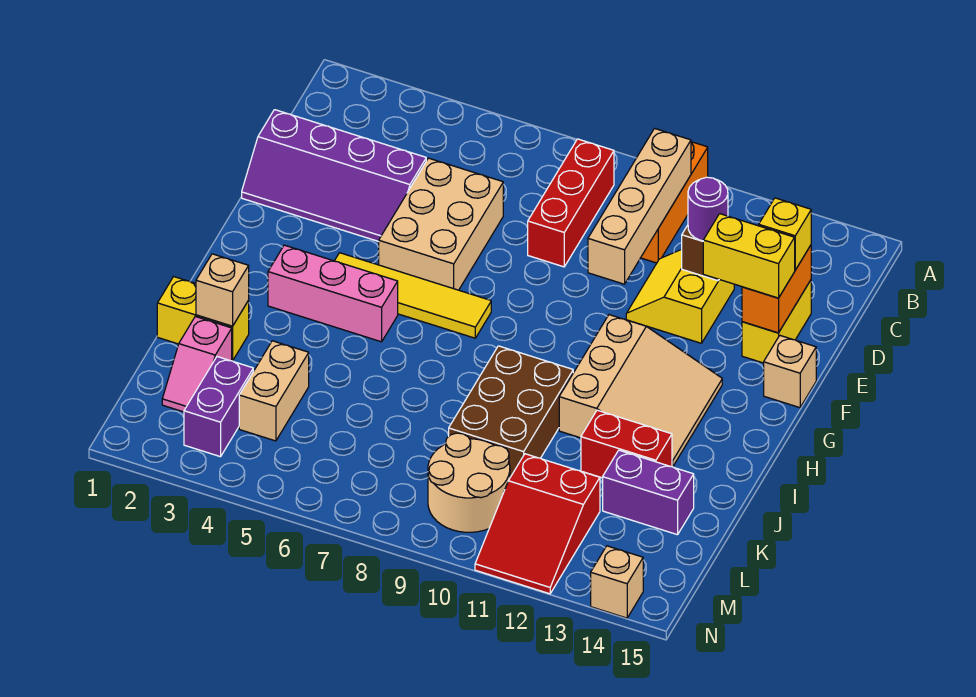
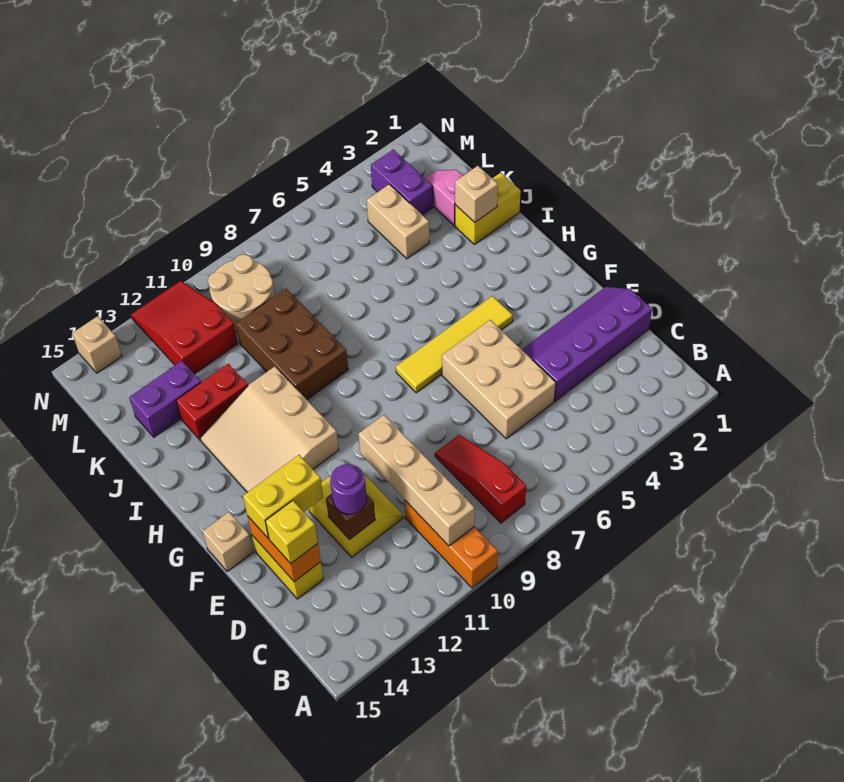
red 1x3 brick [528,139,614,267] -> red 1x3 slope [435,435,526,523]
pink 1x3 brick [268,245,398,342] -> none

